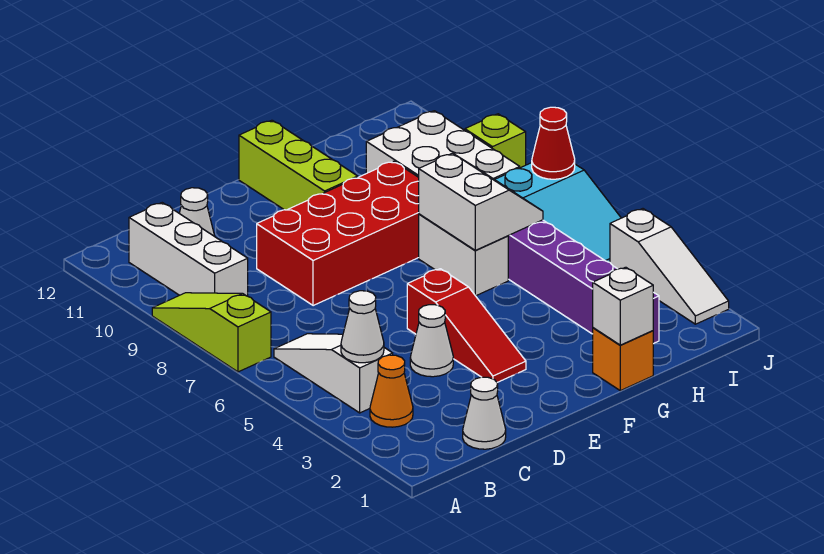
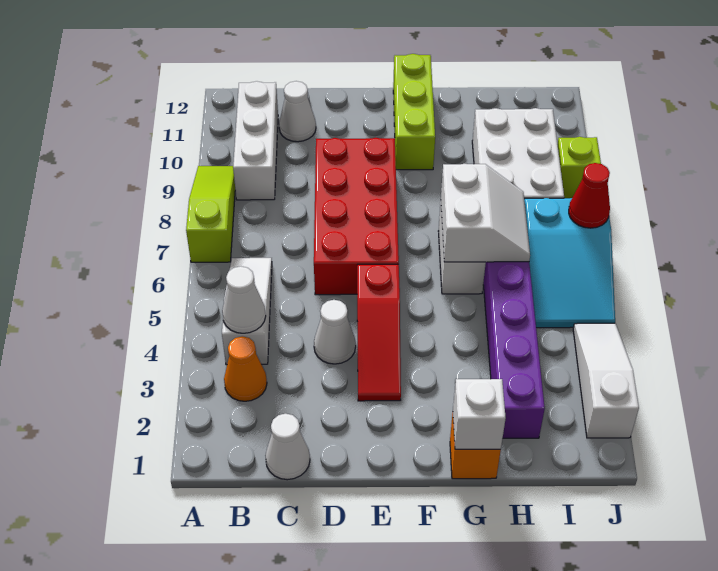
red 2x4 brick [257,161,419,306] -> red 2x4 brick turned to [314,138,399,295]
white 1x3 slope [610,209,729,324] -> white 1x3 slope turned to [573,323,639,438]

